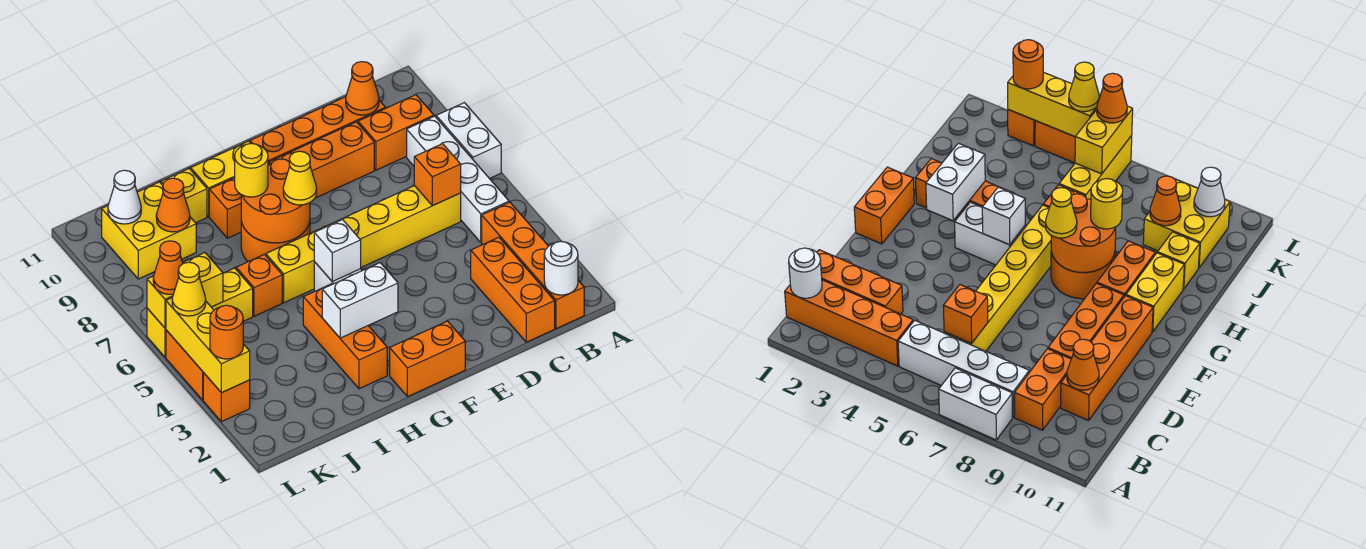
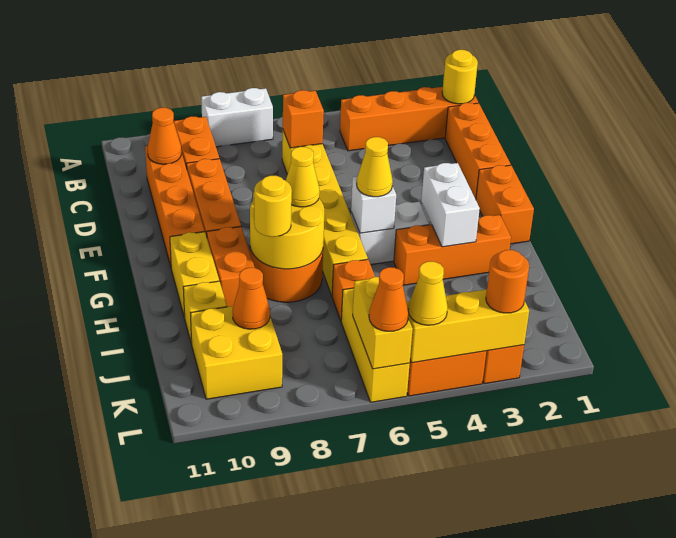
white 1x1 round brick [544,241,578,295] -> yellow 1x1 round brick [442,50,478,104]
white 1x4 brick [407,116,509,242] -> none
orange 1x3 brick [471,237,555,342] -> orange 1x3 brick turned to [445,103,511,199]
none -> yellow 1x1 cone [357,137,393,197]
orange 2x2 round brick [241,159,310,243] -> yellow 2x2 round brick [250,193,324,269]
white 1x1 cone [108,170,141,224] -> none

